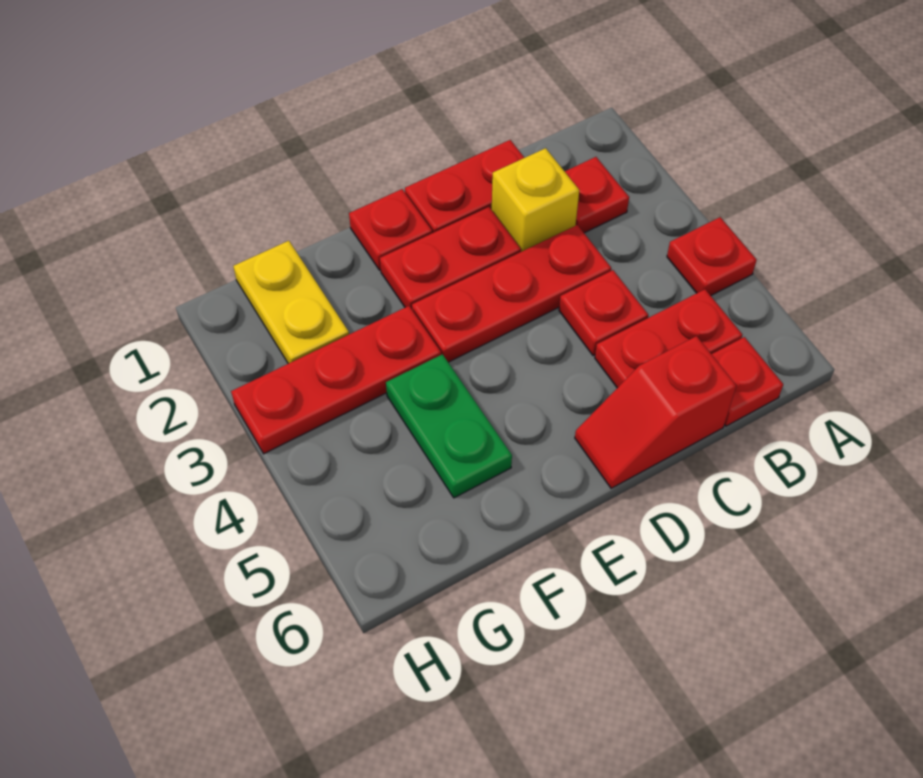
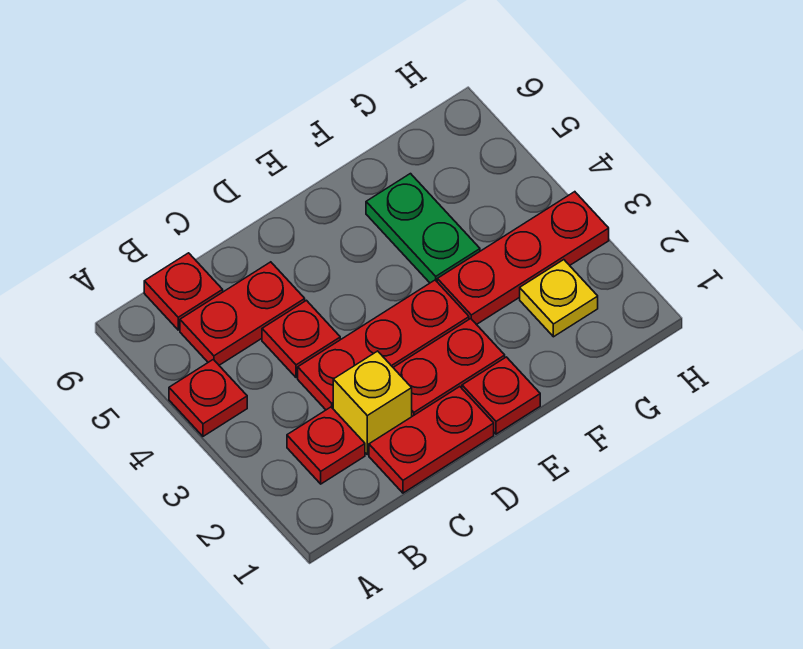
red 1x2 slope [575,336,736,488] -> none
yellow 1x2 plate [233,241,349,364] -> yellow 1x1 plate [520,260,598,337]

